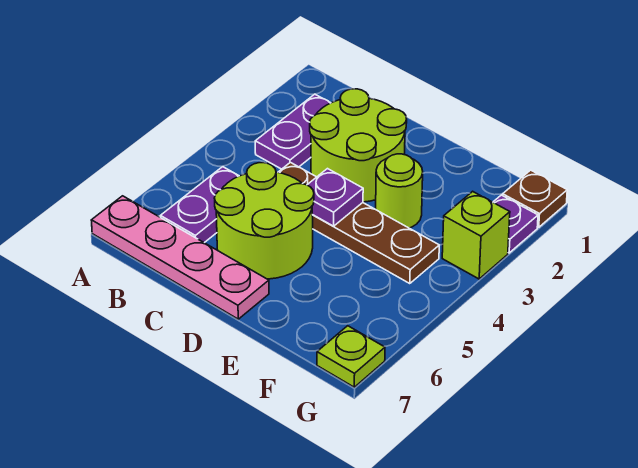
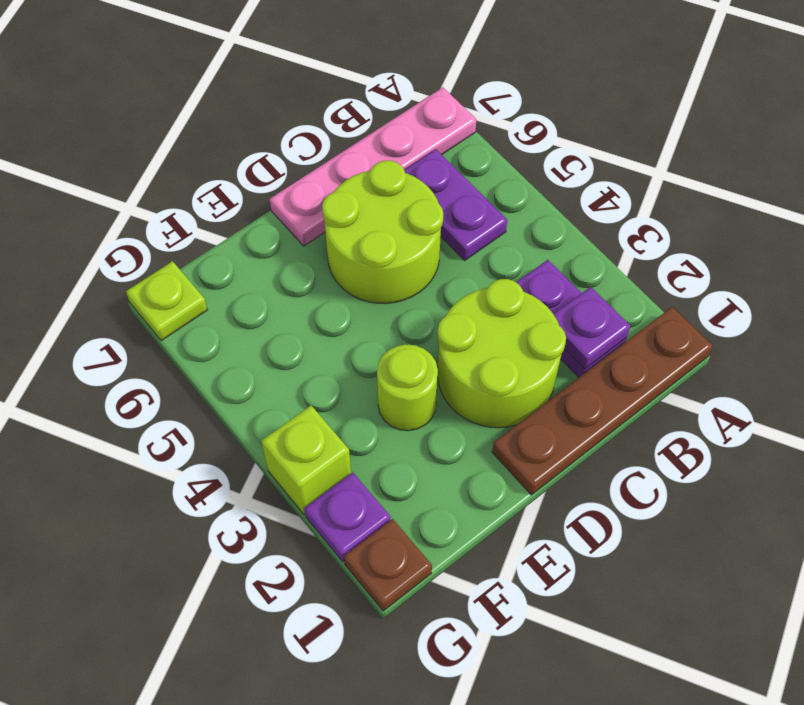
brown 1x4 plate [278,162,439,284] -> brown 1x4 plate moved to [492,307,713,495]
purple 1x1 plate [308,169,363,226] -> purple 1x1 plate moved to [554,287,630,369]

